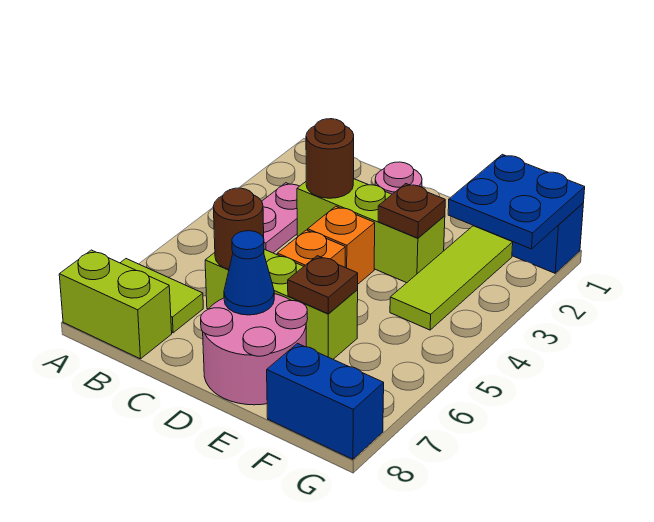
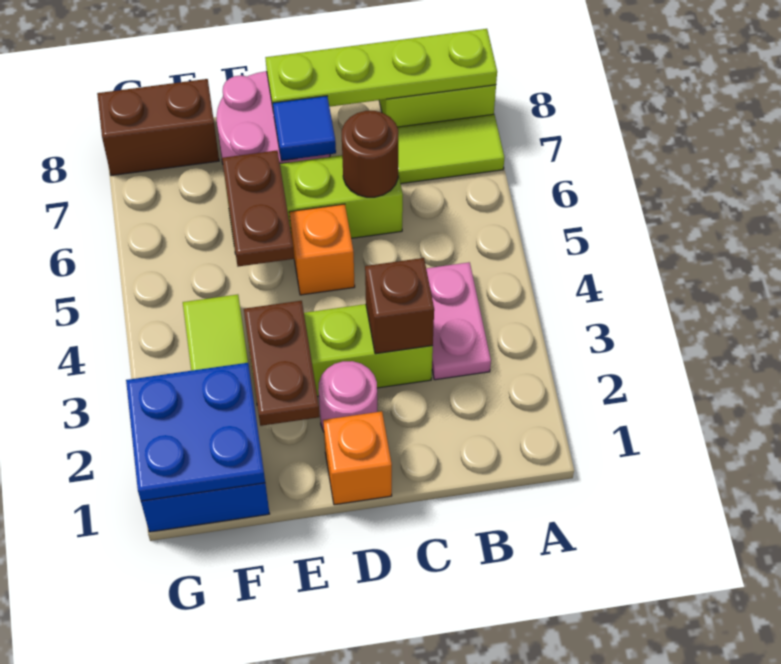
none -> lime 1x4 plate [265,29,497,112]
brown 1x1 round brick [306,119,354,198] -> brown 1x1 brick [365,258,434,354]
orange 1x1 brick [308,206,375,284] -> orange 1x1 brick moved to [323,411,392,505]
blue 1x1 cone [224,231,274,315] -> blue 1x1 tile [273,96,336,161]
brown 1x1 plate [378,184,445,238] -> brown 1x2 plate [244,301,320,426]
brown 1x1 plate [288,256,358,314] -> brown 1x2 plate [222,151,294,267]
blue 1x2 brick [267,344,384,459] -> brown 1x2 brick [97,79,219,176]

